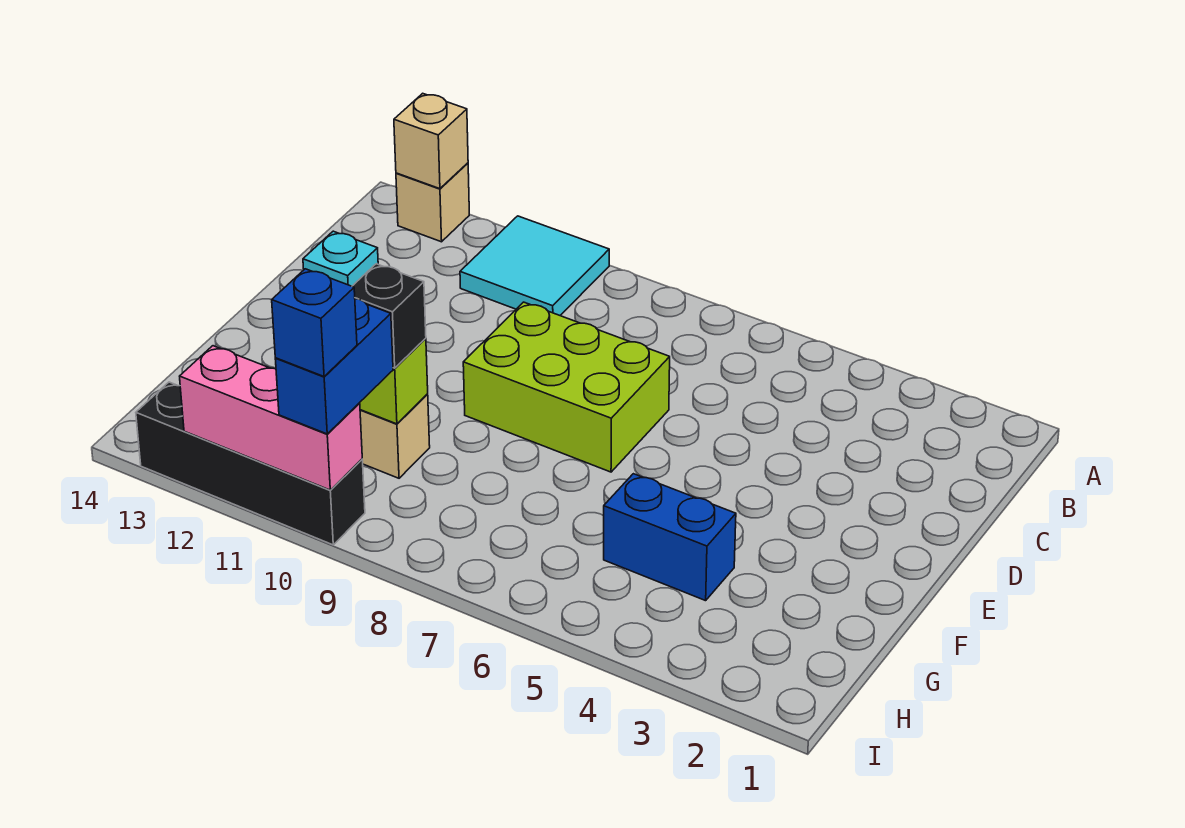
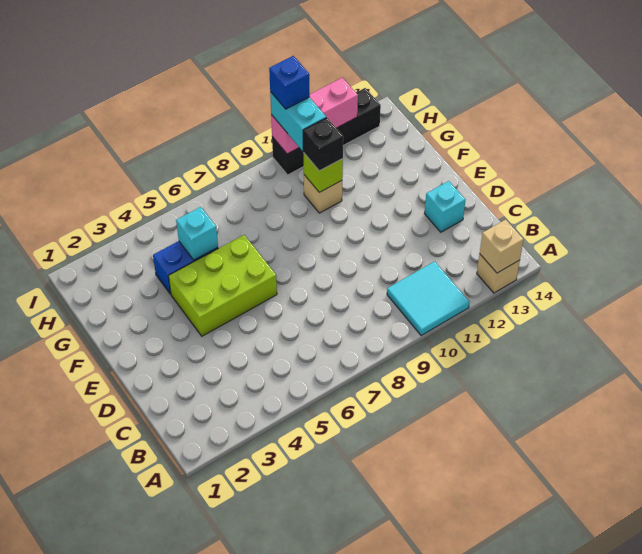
lime 2x3 brick [463,302,670,472] -> lime 2x3 brick moved to [169,235,277,336]
none -> cyan 1x1 brick [176,207,218,260]
blue 1x2 brick [275,299,393,434] -> cyan 1x2 brick [270,92,326,151]

